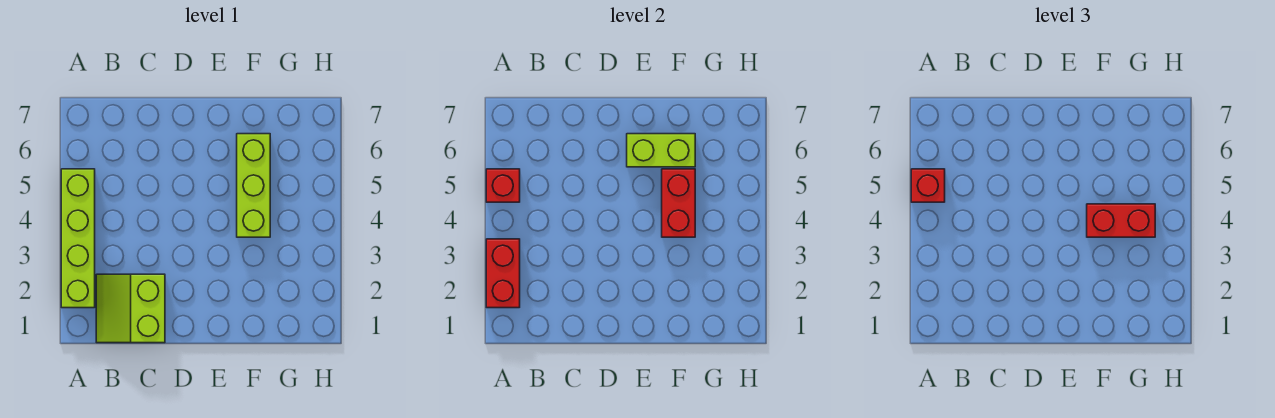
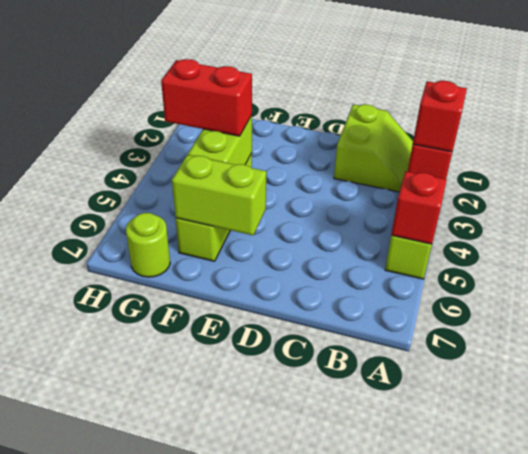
red 1x1 brick [911,169,945,202] -> red 1x1 brick moved to [413,81,467,152]
red 1x2 brick [662,169,695,237] -> lime 1x2 brick [188,115,252,165]
none -> lime 1x1 round brick [126,213,170,277]

